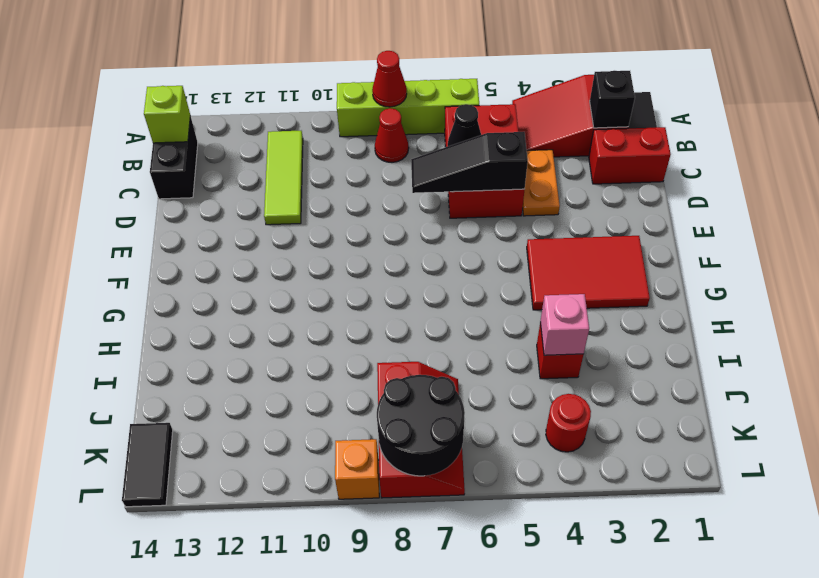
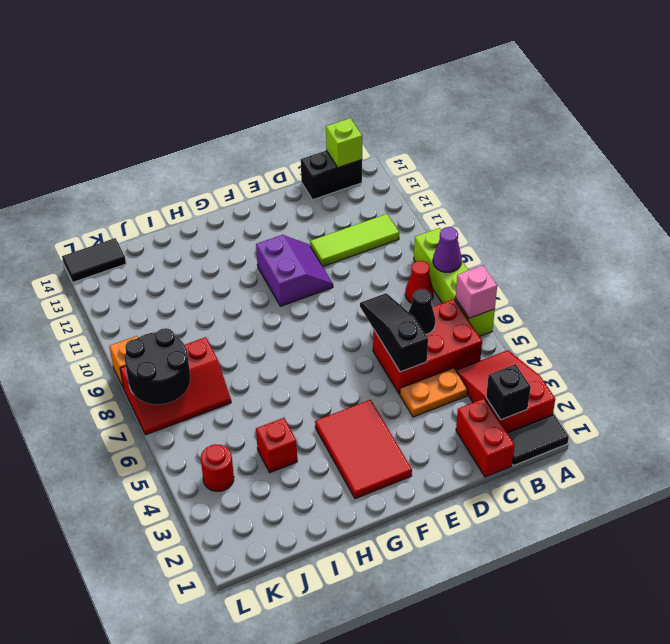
red 1x1 cone [372,51,407,107] -> purple 1x1 cone [433,227,462,272]
none -> purple 2x2 slope [256,235,333,306]
pink 1x1 brick [540,294,589,355] -> pink 1x1 brick moved to [456,265,497,318]

